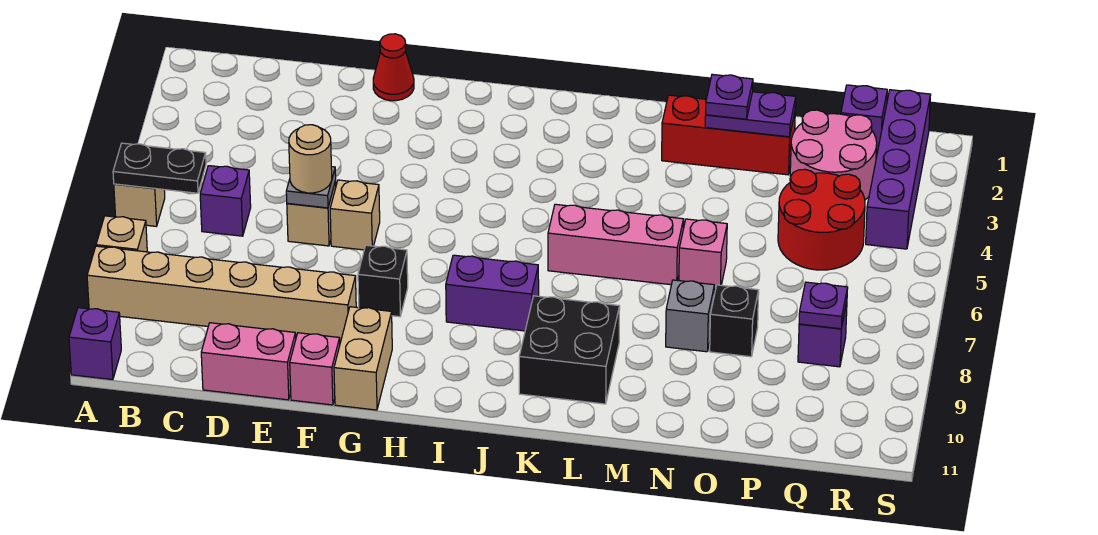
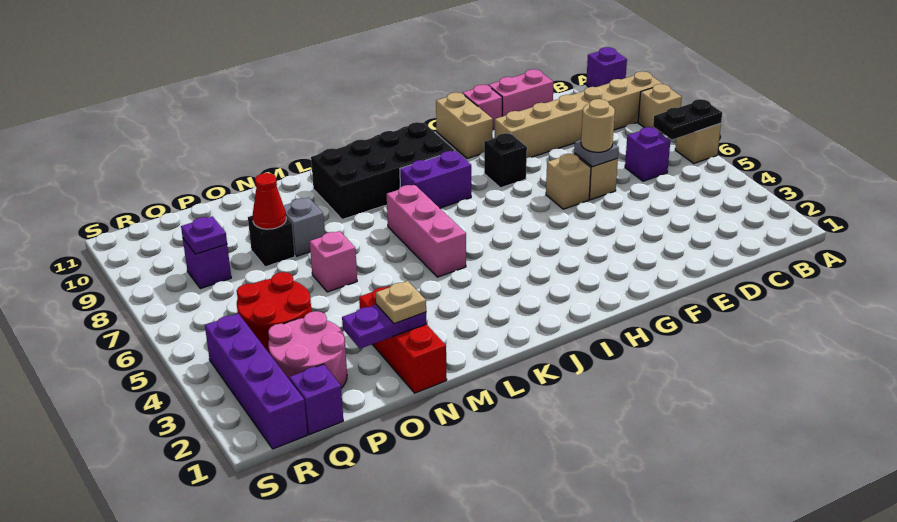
red 1x1 cone [373,34,414,101] -> red 1x1 cone moved to [253,173,286,229]
pink 1x3 brick [548,204,684,285] -> pink 1x3 brick turned to [387,185,466,277]
black 2x2 brick [519,296,620,404] -> black 2x4 brick [311,122,455,219]
red 1x3 brick [662,95,795,175] -> red 1x3 brick turned to [359,286,447,393]
purple 1x1 plate [706,74,753,119] -> tan 1x1 plate [376,281,426,324]

